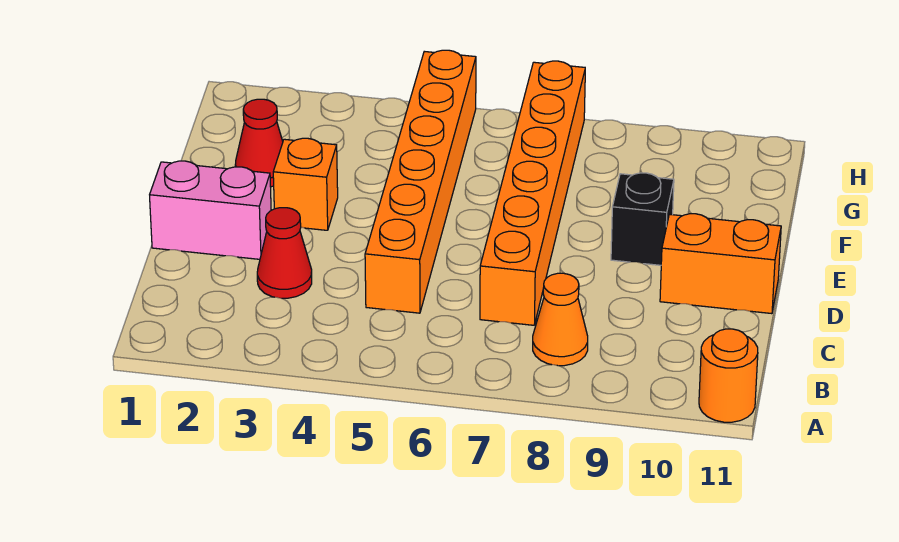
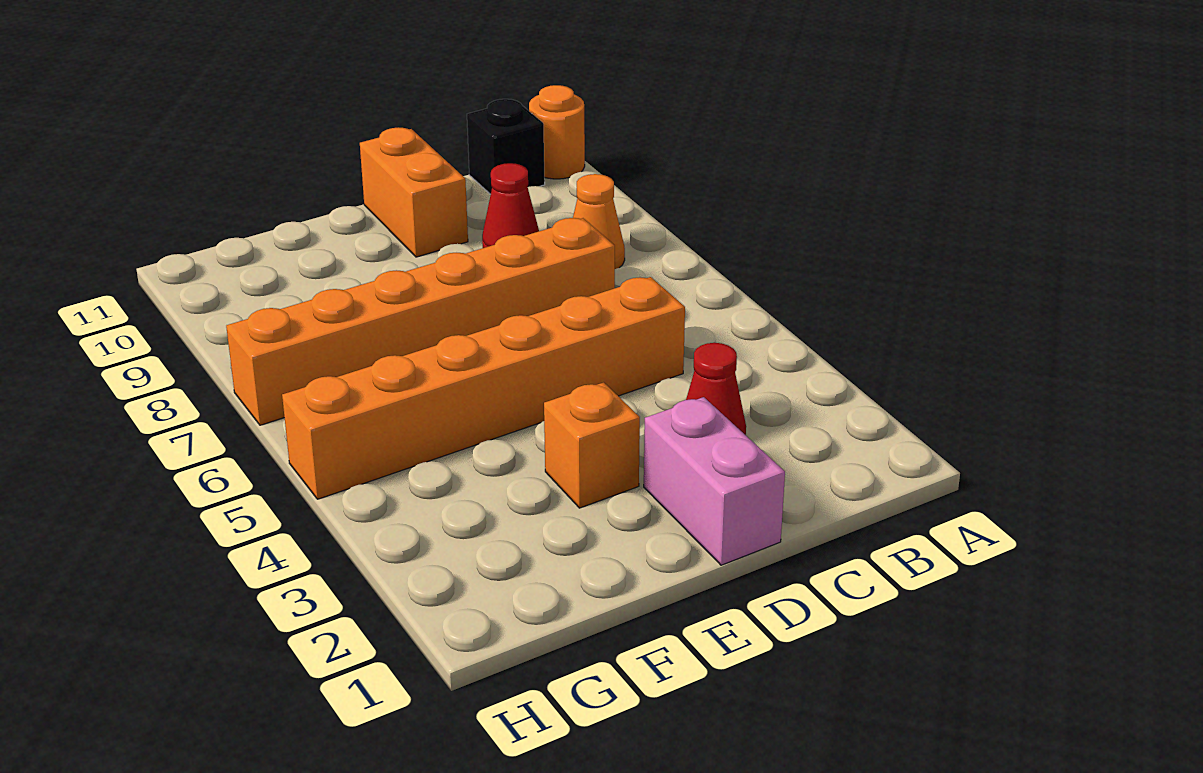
black 1x1 brick [611,173,674,265] -> black 1x1 brick moved to [467,99,545,194]
red 1x1 cone [235,99,283,187] -> red 1x1 cone moved to [482,163,539,248]

